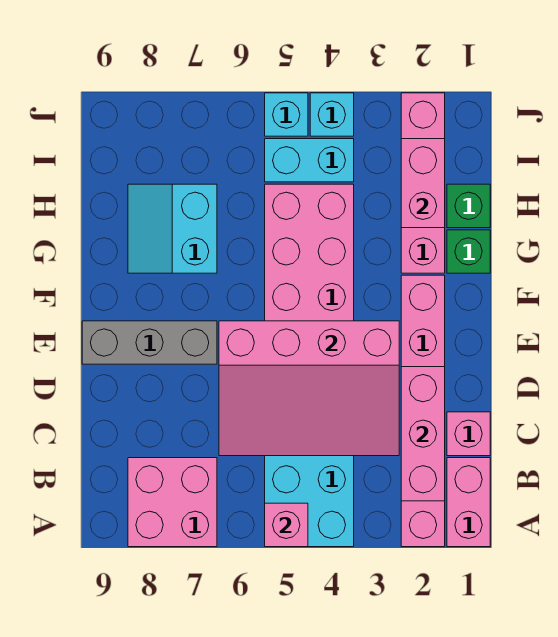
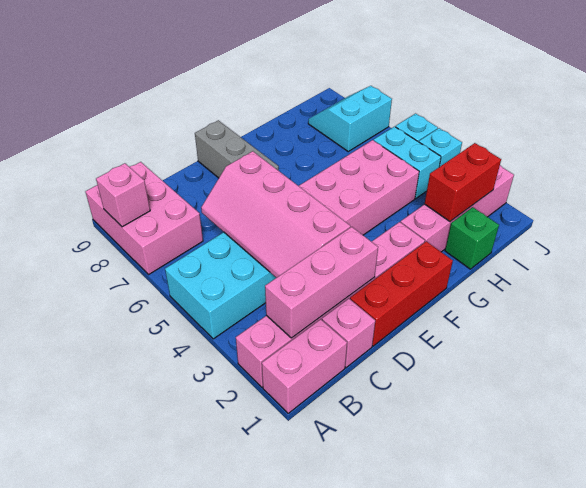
pink 1x1 brick [265,503,308,547] -> pink 1x1 brick moved to [96,163,150,227]
pink 2x2 brick [128,458,217,547] -> pink 2x3 brick [85,162,203,274]
pink 3x4 slope [219,321,399,456] -> pink 2x4 slope [201,151,350,278]
none -> red 1x3 brick [350,241,453,346]
green 1x1 brick [447,230,490,273] -> none
cyan 2x2 slope [128,184,217,273] -> cyan 2x2 slope moved to [308,86,392,151]
pink 1x2 brick [401,139,445,228] -> red 1x2 brick [425,143,501,221]

